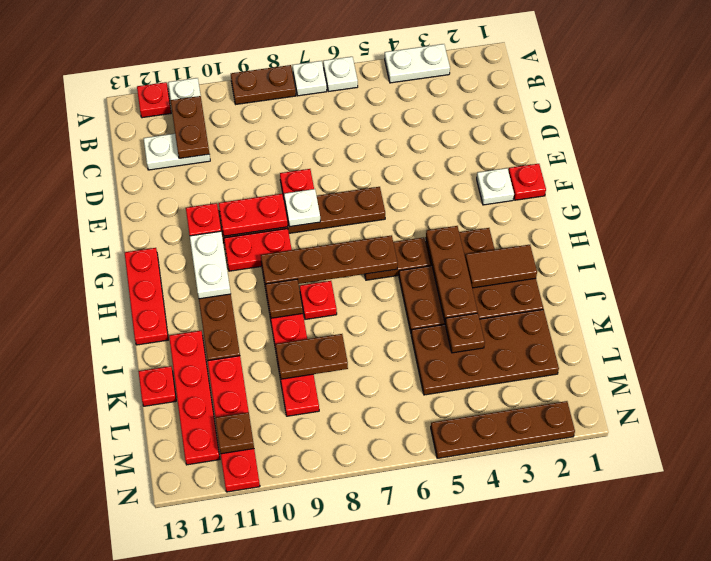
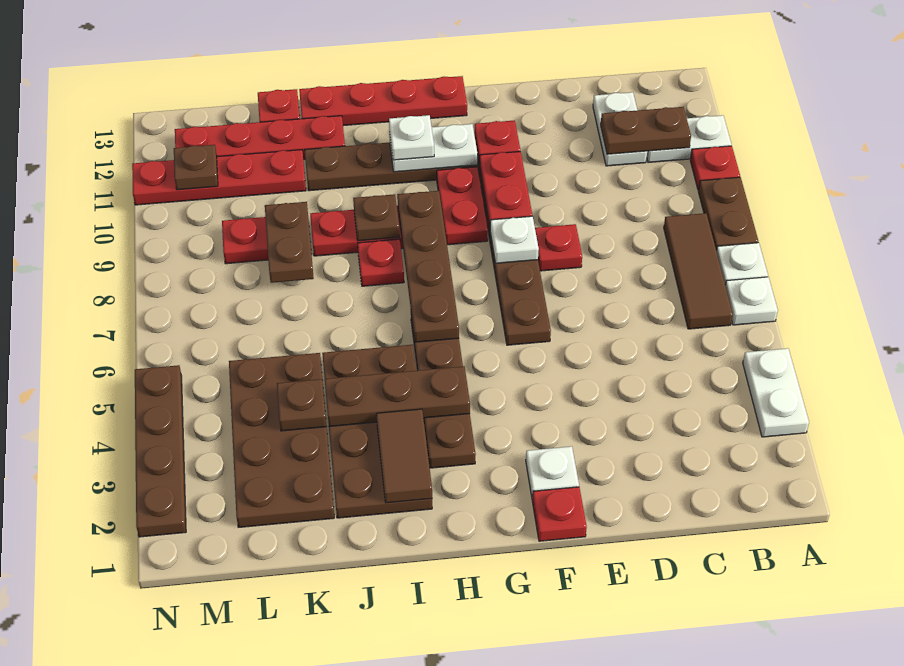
red 1x1 plate [137,82,171,118] -> red 1x1 plate moved to [690,146,740,190]
none -> brown 1x3 tile [664,213,733,329]
red 1x3 plate [125,248,168,345] -> red 1x4 plate [299,76,467,126]
none -> white 1x1 plate [389,115,434,160]

